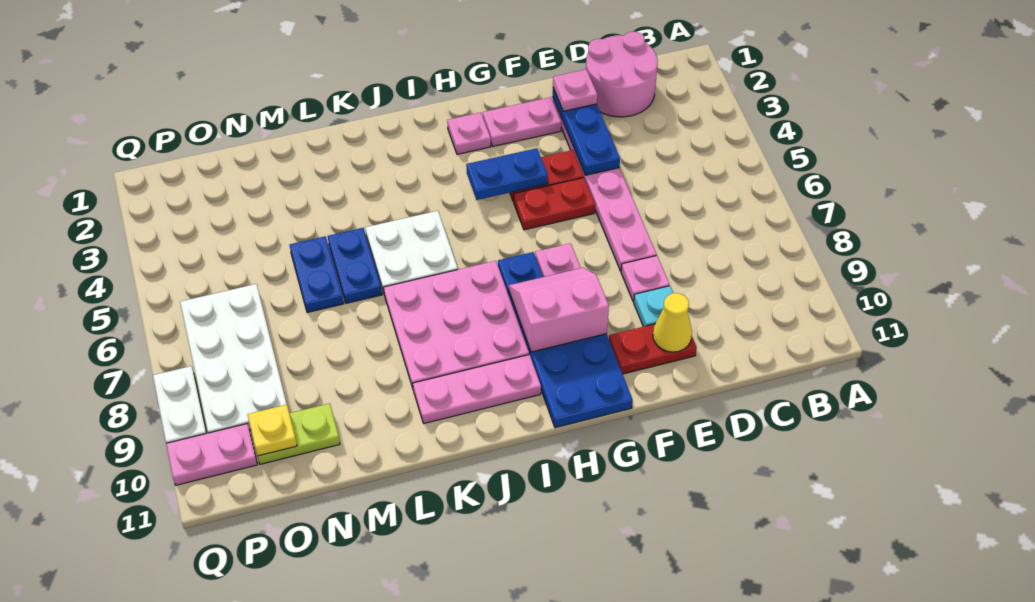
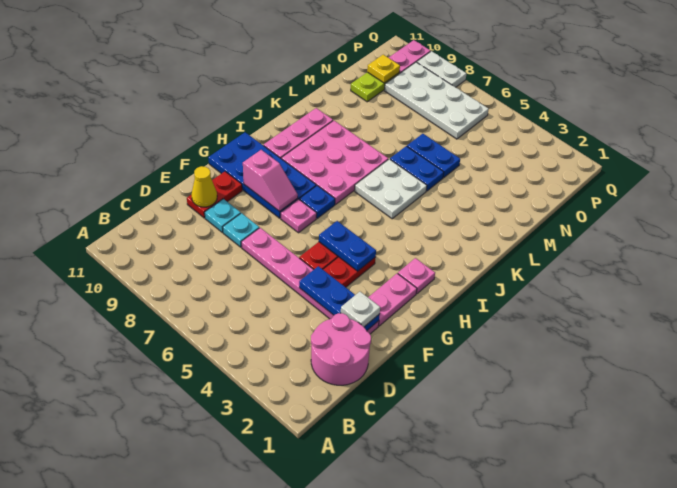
pink 1x1 plate [553,70,597,111] -> white 1x1 plate [341,292,380,327]
pink 1x1 plate [621,256,670,302] -> cyan 1x1 plate [223,213,259,247]
blue 1x2 plate [466,148,548,200] -> blue 1x2 plate turned to [319,221,376,271]
pink 2x2 slope [509,268,609,352] -> pink 1x2 slope [243,150,298,211]

